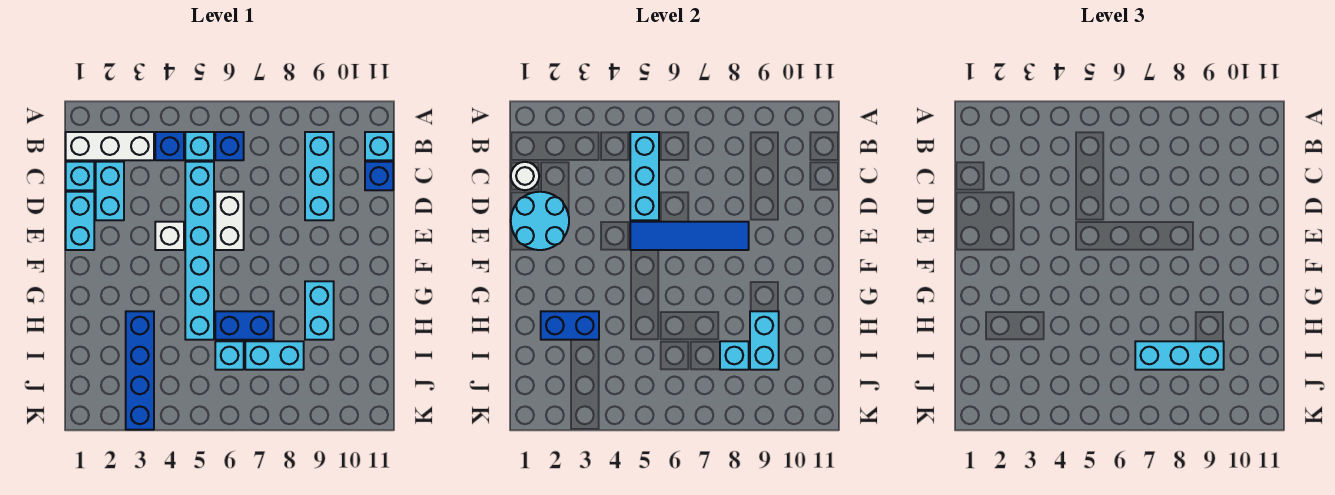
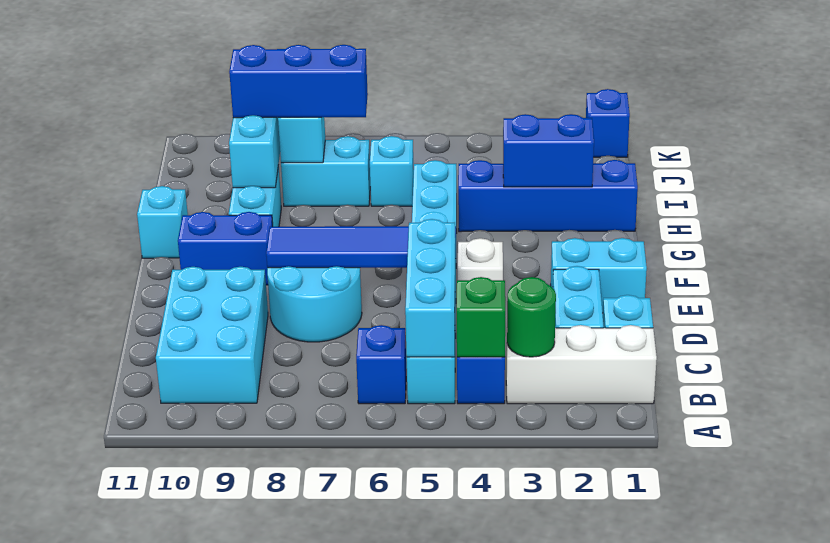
none -> green 1x1 round brick [507,277,556,357]
none -> green 1x1 brick [457,277,505,357]
cyan 1x3 brick [305,132,334,220] -> cyan 2x3 brick [156,267,268,403]
cyan 1x1 brick [365,132,393,160] -> cyan 1x1 brick moved to [137,186,188,258]
white 1x1 round brick [511,162,539,190] -> none
blue 1x1 brick [365,162,393,190] -> blue 1x1 brick moved to [586,89,630,157]
cyan 1x2 brick [66,192,94,250] -> cyan 1x2 brick turned to [551,238,647,313]
cyan 2x2 round brick [511,192,569,250] -> cyan 2x2 round brick moved to [267,266,362,342]
white 1x2 brick [215,192,244,250] -> none
blue 1x4 brick [126,311,154,430] -> blue 1x4 brick turned to [458,160,638,232]
blue 1x2 brick [215,311,274,340] -> blue 1x2 brick moved to [178,212,273,285]
cyan 1x3 brick [1135,341,1224,370] -> blue 1x3 brick [229,45,368,118]

